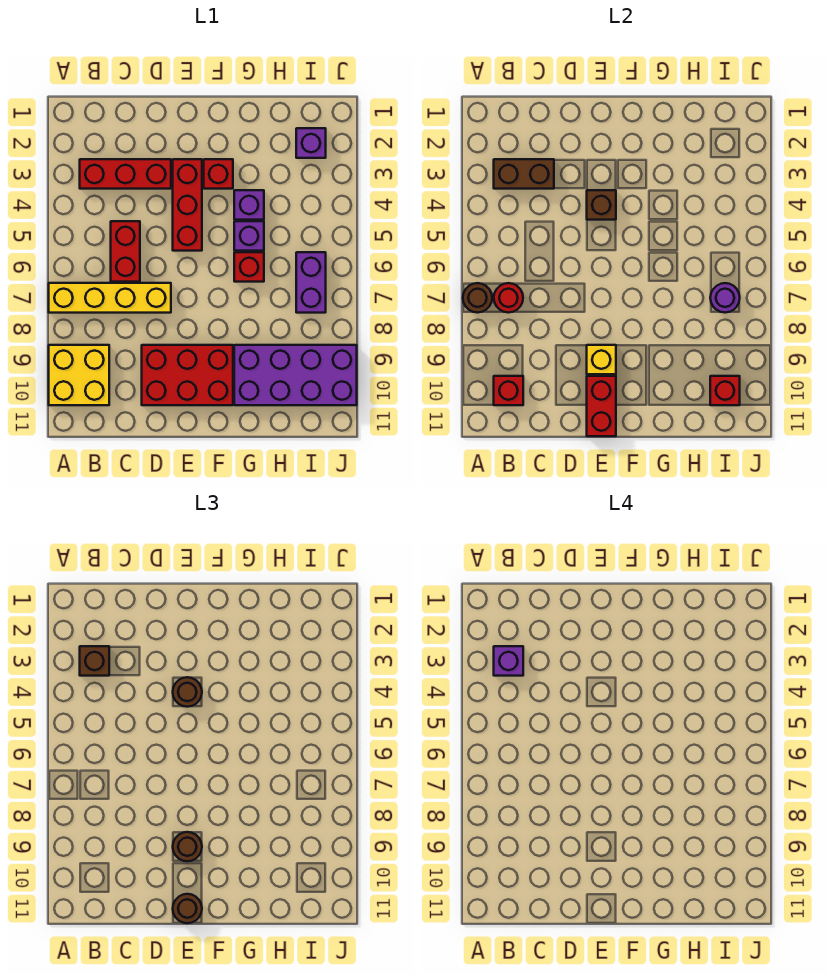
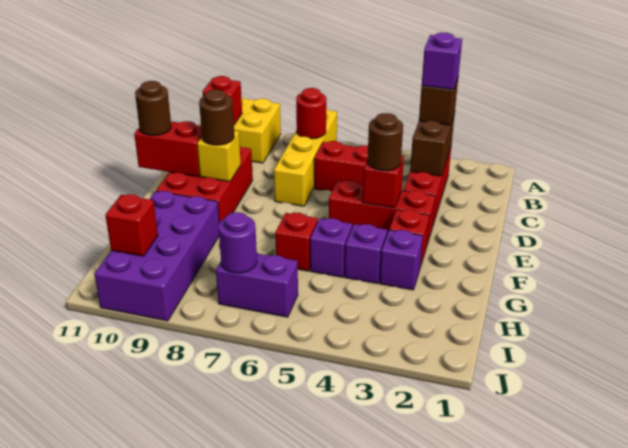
brown 1x1 round brick [463,283,492,313] -> none
brown 1x1 brick [587,190,616,220] -> red 1x1 brick [363,155,404,208]
purple 1x1 brick [296,128,326,158] -> purple 1x1 brick moved to [380,230,423,290]

